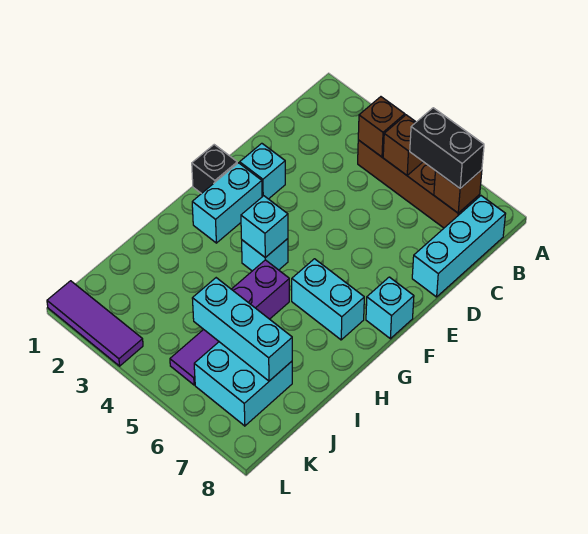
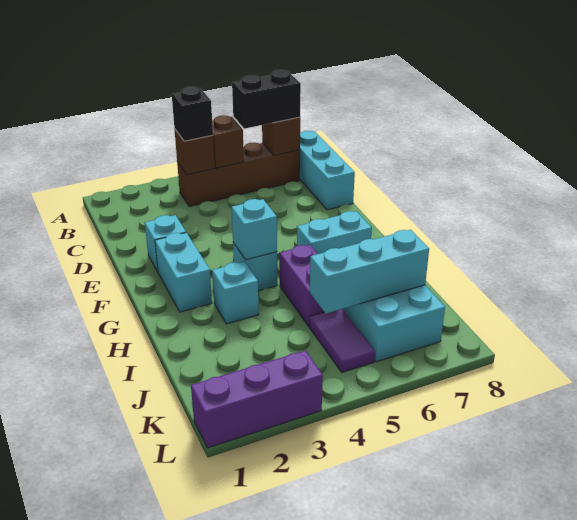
black 1x1 brick [192,145,237,194] -> black 1x1 brick moved to [172,87,213,141]
cyan 1x1 brick [366,277,414,339] -> cyan 1x1 brick moved to [212,262,259,324]
purple 1x3 tile [47,281,143,366] -> purple 1x3 brick [191,350,323,448]

